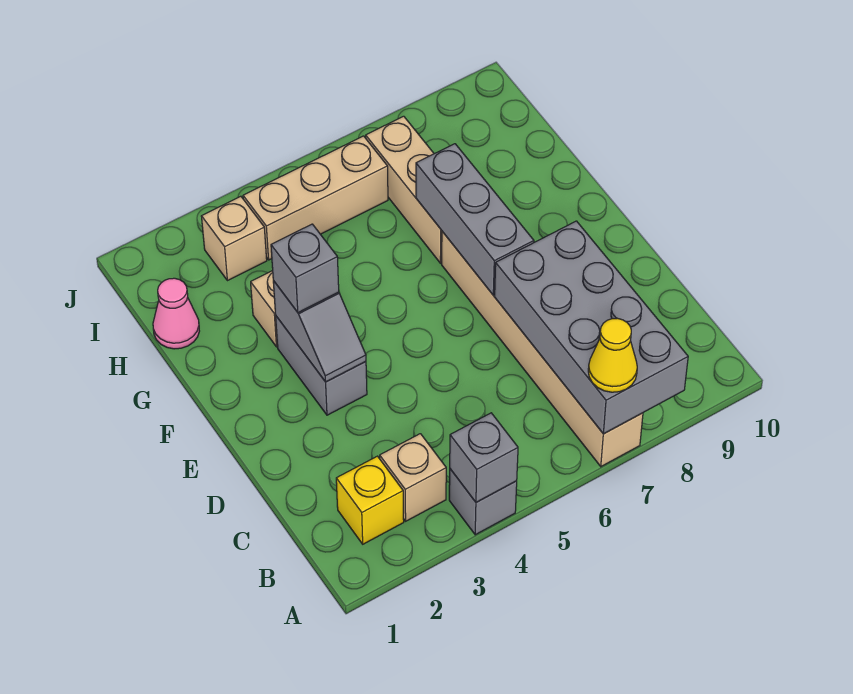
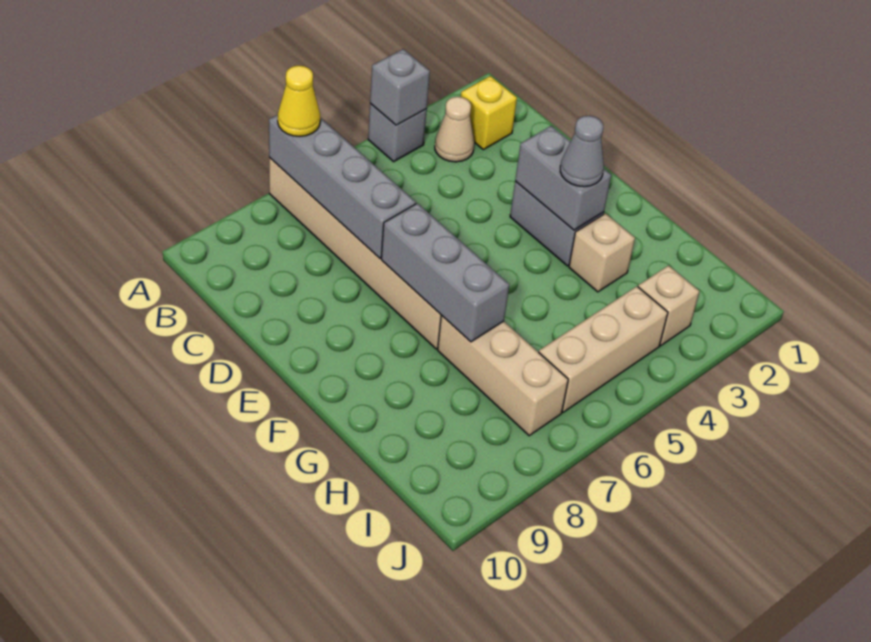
grey 2x4 brick [495,221,688,434] -> grey 1x4 brick [269,115,416,258]
tan 1x1 brick [380,434,446,521] -> tan 1x1 cone [435,97,474,162]
grey 1x2 slope [273,281,366,382] -> grey 1x2 brick [515,126,611,230]
grey 1x1 brick [271,224,339,313] -> grey 1x1 cone [560,116,604,187]
pink 1x1 cone [153,278,199,349] -> none

